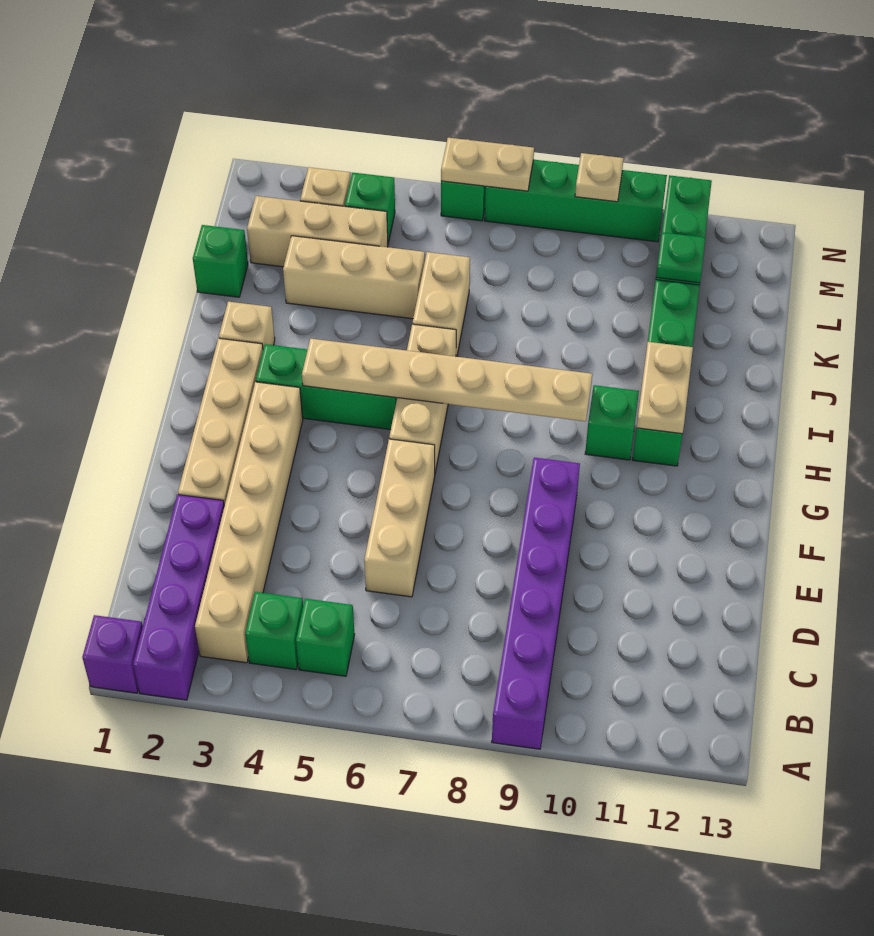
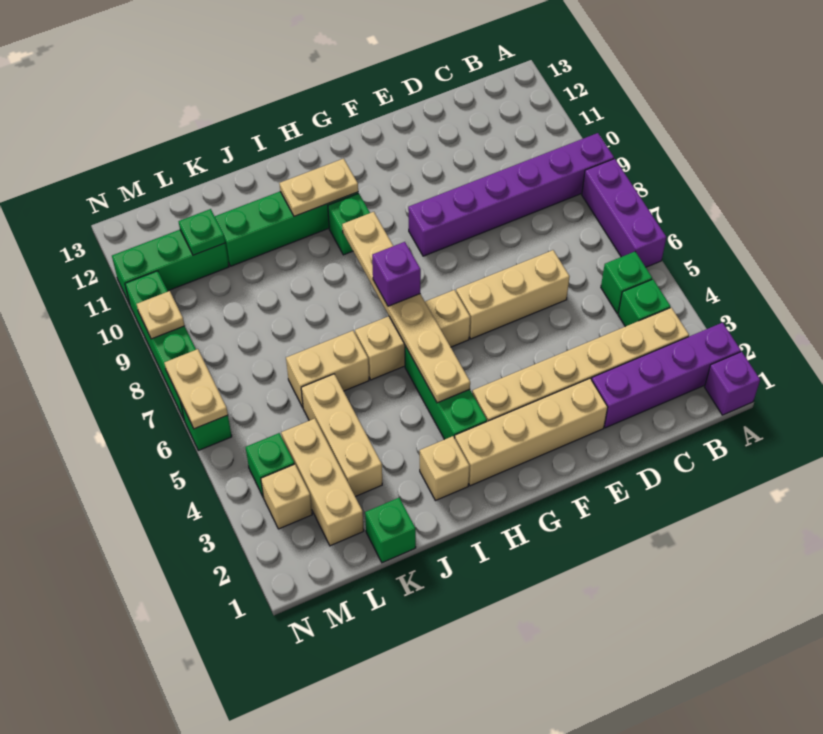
none -> purple 1x3 brick [582,159,666,267]
none -> purple 1x1 brick [372,242,421,306]

